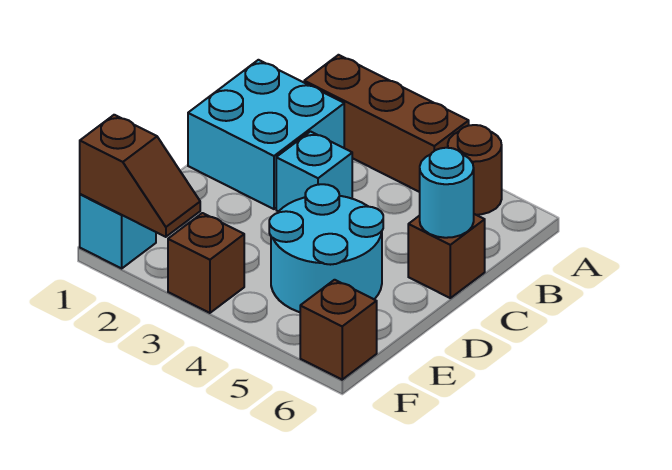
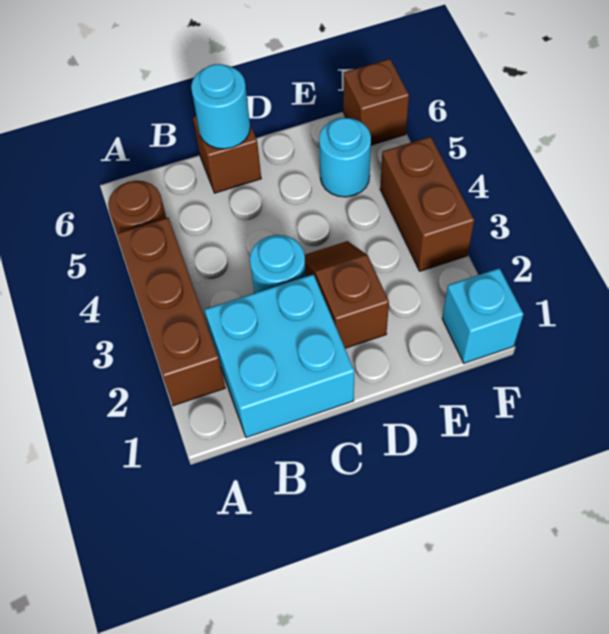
cyan 1x1 brick [276,132,352,212] -> cyan 1x1 round brick [250,235,306,293]
cyan 2x2 round brick [269,184,383,312] -> cyan 1x1 round brick [319,118,371,197]
brown 1x2 slope [80,115,200,237] -> brown 1x2 slope moved to [305,241,389,348]
brown 1x1 brick [168,213,244,313] -> brown 1x2 brick [380,137,474,271]

